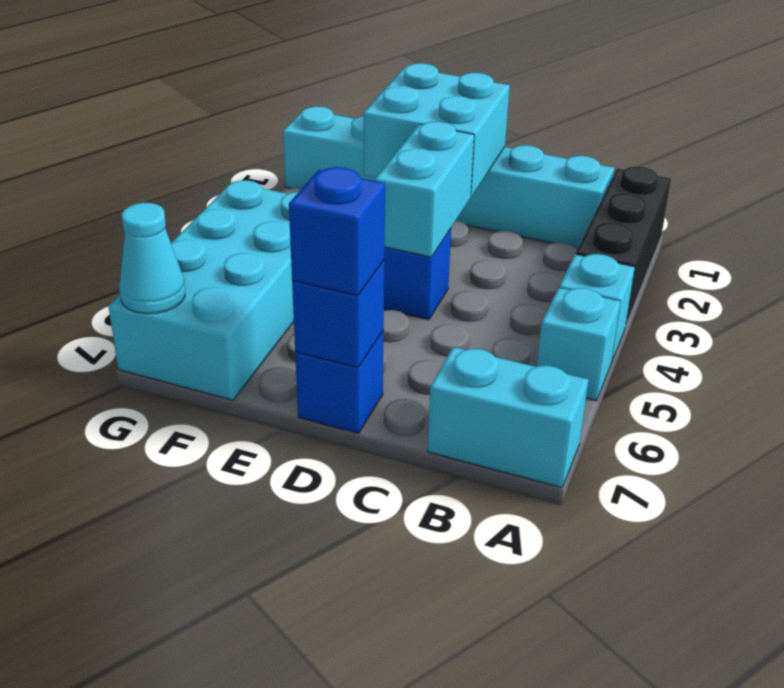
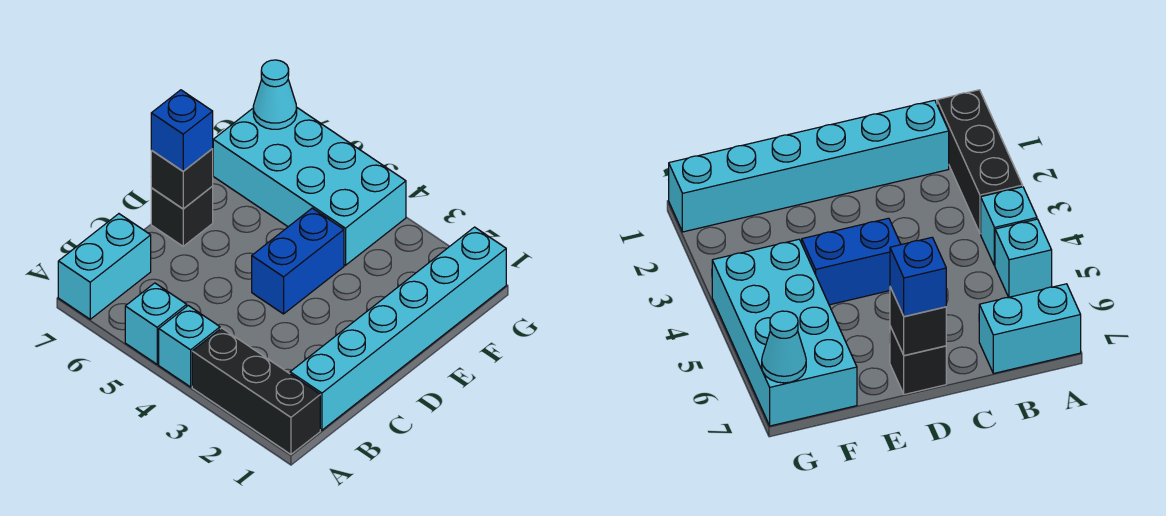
cyan 2x2 brick [364,63,510,197] -> none
cyan 1x2 brick [375,122,474,257] -> none
blue 1x1 brick [295,331,384,434] -> black 1x1 brick [151,186,213,246]
blue 1x1 brick [292,260,384,367] -> black 1x1 brick [151,149,213,209]

